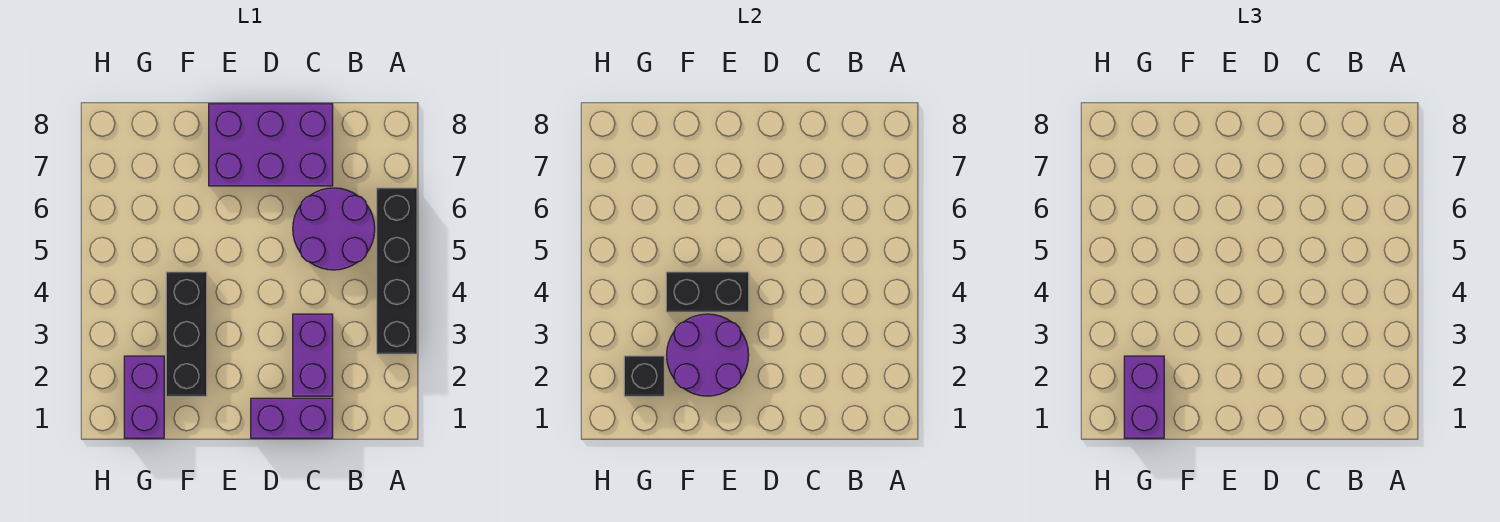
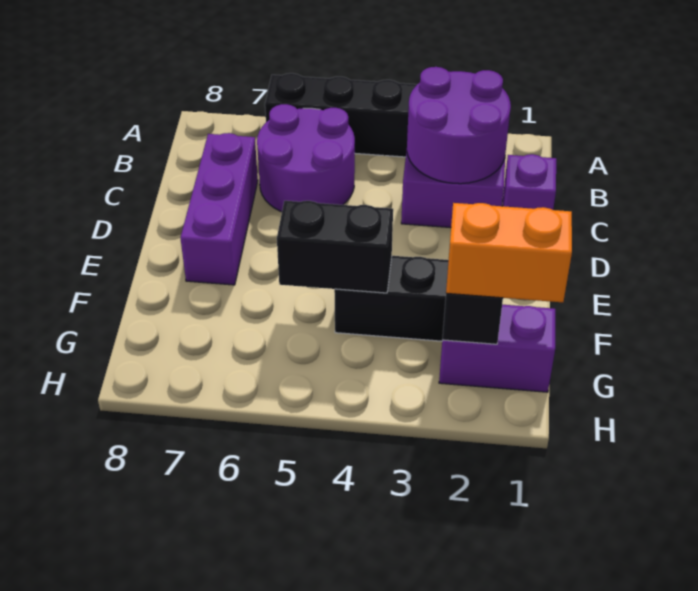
purple 1x2 brick [251,398,333,438] -> purple 1x1 brick [503,154,556,210]
purple 2x3 brick [209,104,333,186] -> purple 1x3 brick [180,133,258,285]
purple 2x2 round brick [667,314,749,396] -> purple 2x2 round brick moved to [407,67,511,184]
black 1x2 brick [666,272,749,312] -> black 1x2 brick turned to [277,201,393,293]
purple 1x2 brick [1124,356,1164,438] -> orange 1x2 brick [446,203,572,302]

